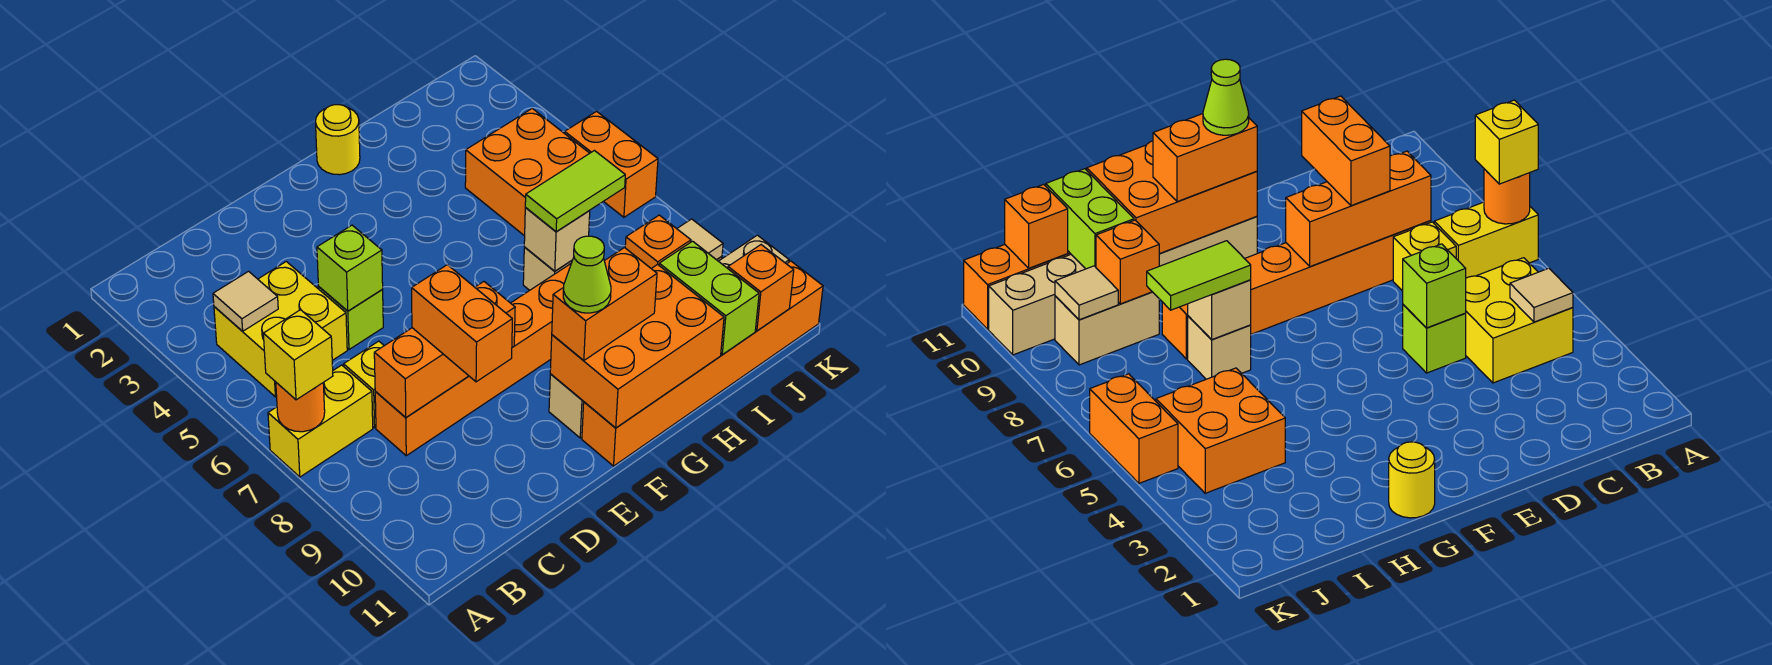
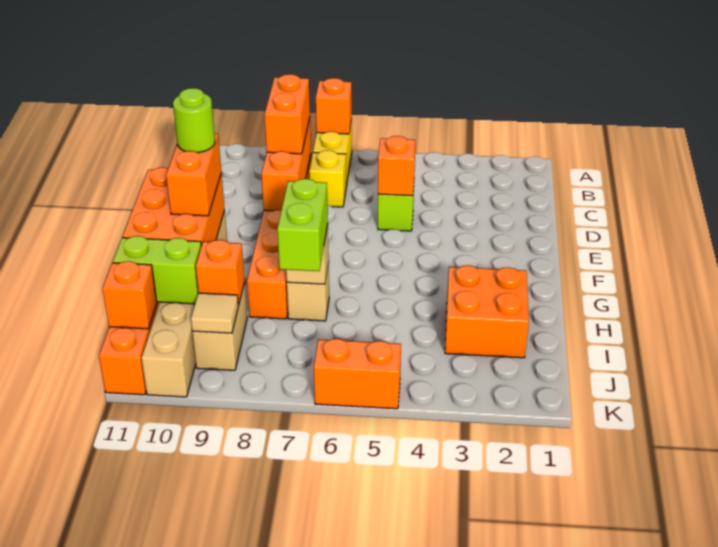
orange 1x1 round brick [276,383,325,432] -> orange 1x1 brick [316,78,352,134]
yellow 1x1 brick [263,310,333,400] -> none
yellow 2x2 brick [214,262,347,397] -> none
tan 1x1 tile [213,271,278,331] -> none
lime 1x1 brick [317,225,383,311] -> orange 1x1 brick [378,136,415,196]
orange 1x2 brick [412,265,512,382] -> orange 1x2 brick turned to [264,74,310,154]
lime 1x1 cone [563,236,611,313] -> lime 1x1 round brick [173,88,215,153]
yellow 1x1 round brick [316,105,360,175] -> none
lime 1x2 tile [525,151,625,232] -> lime 1x2 brick [277,179,328,271]
orange 2x2 brick [465,109,590,236] -> orange 2x2 brick moved to [445,265,529,358]

